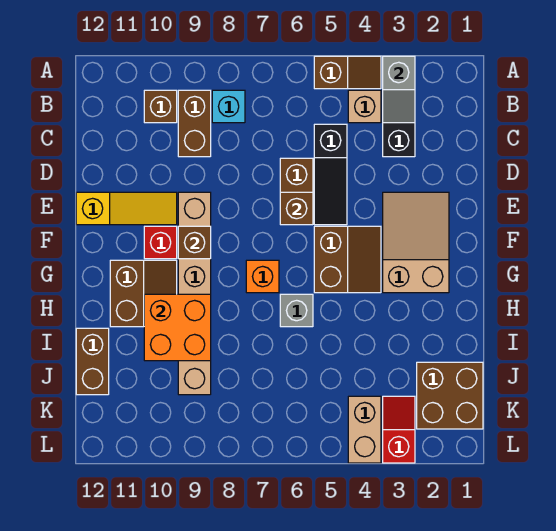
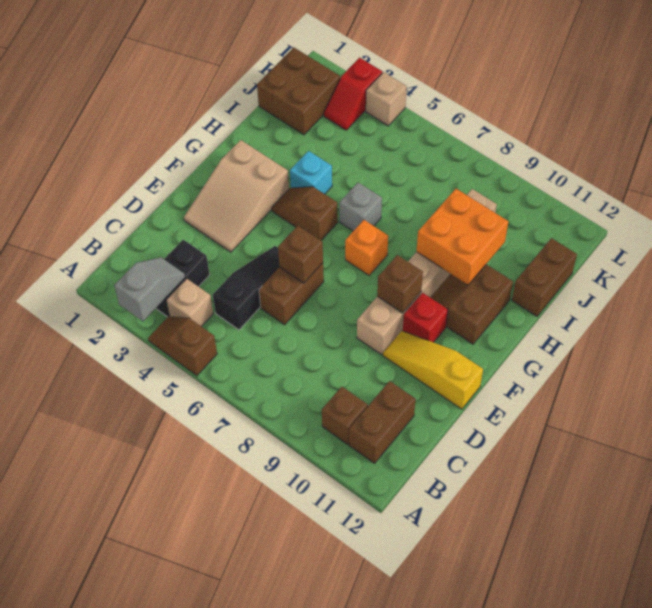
cyan 1x1 brick [212,90,245,123] -> cyan 1x1 brick moved to [290,151,332,194]
brown 1x2 brick [178,90,211,157] -> brown 1x2 brick moved to [349,381,416,463]
brown 2x2 slope [314,226,381,293] -> brown 1x2 slope [272,187,338,240]
tan 1x2 brick [348,396,381,463] -> tan 1x1 brick [366,72,407,126]

